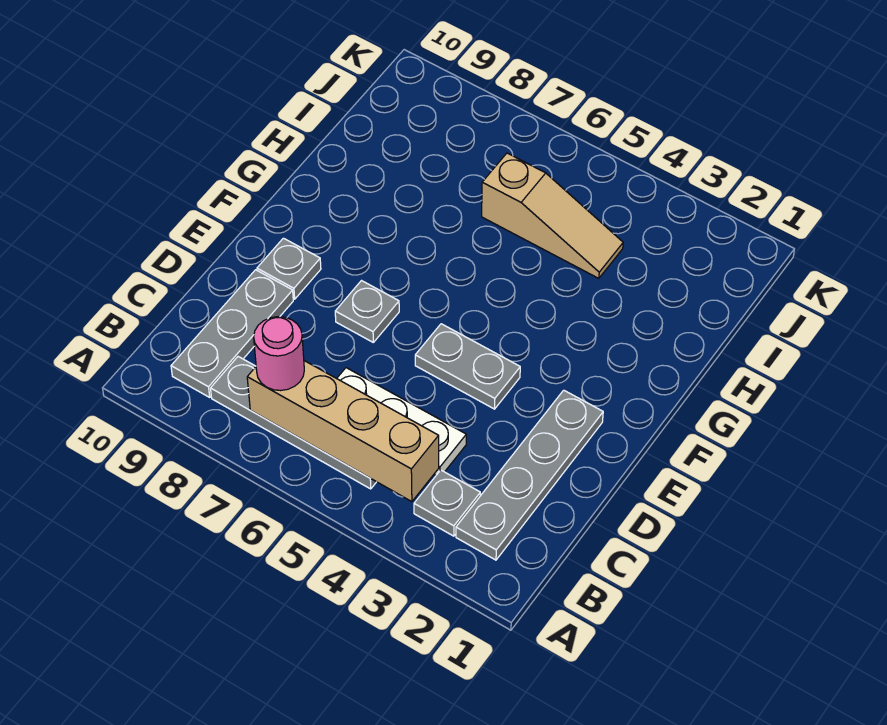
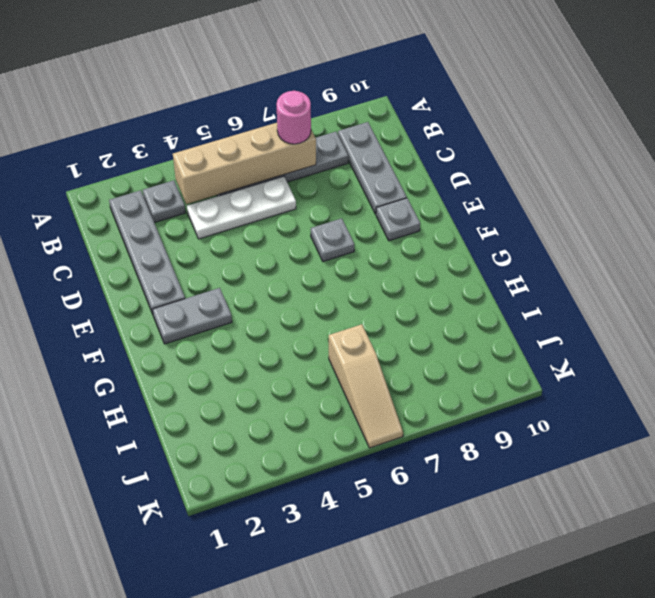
grey 1x2 plate [415,324,520,409] -> grey 1x2 plate moved to [152,288,232,344]
tan 1x3 slope [482,153,623,278] -> tan 1x3 slope turned to [329,324,403,448]

